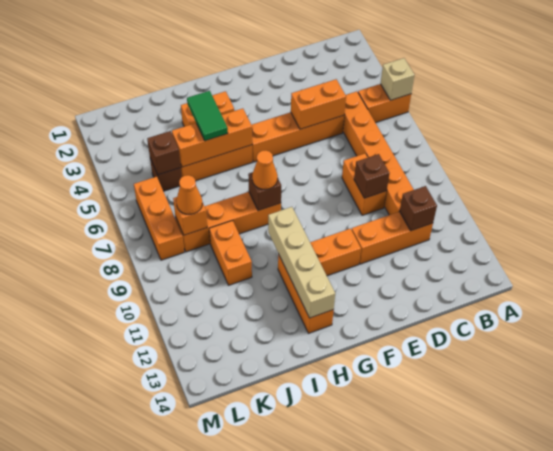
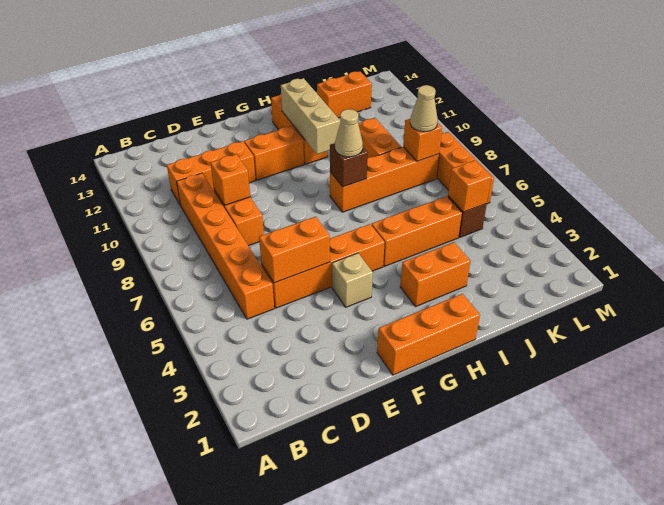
orange 1x2 brick [358,84,411,123] -> orange 1x2 brick moved to [317,71,372,118]
tan 1x1 brick [381,58,415,100] -> tan 1x1 brick moved to [332,253,373,307]
brown 1x1 brick [400,186,437,231] -> none
brown 1x1 brick [354,154,390,198] -> orange 1x1 brick [211,154,250,205]
orange 1x3 brick [172,108,252,167] -> orange 1x3 brick moved to [377,294,480,375]
orange 1x1 cone [252,150,278,190] -> tan 1x1 cone [335,109,363,157]
tan 1x4 brick [268,207,335,318] -> tan 1x3 brick [281,78,341,154]
green 1x2 tile [187,91,228,141] -> none
brown 1x1 brick [147,131,181,175] -> orange 1x1 brick [448,161,491,212]
orange 1x1 cone [176,175,202,214] -> tan 1x1 cone [410,85,438,132]

